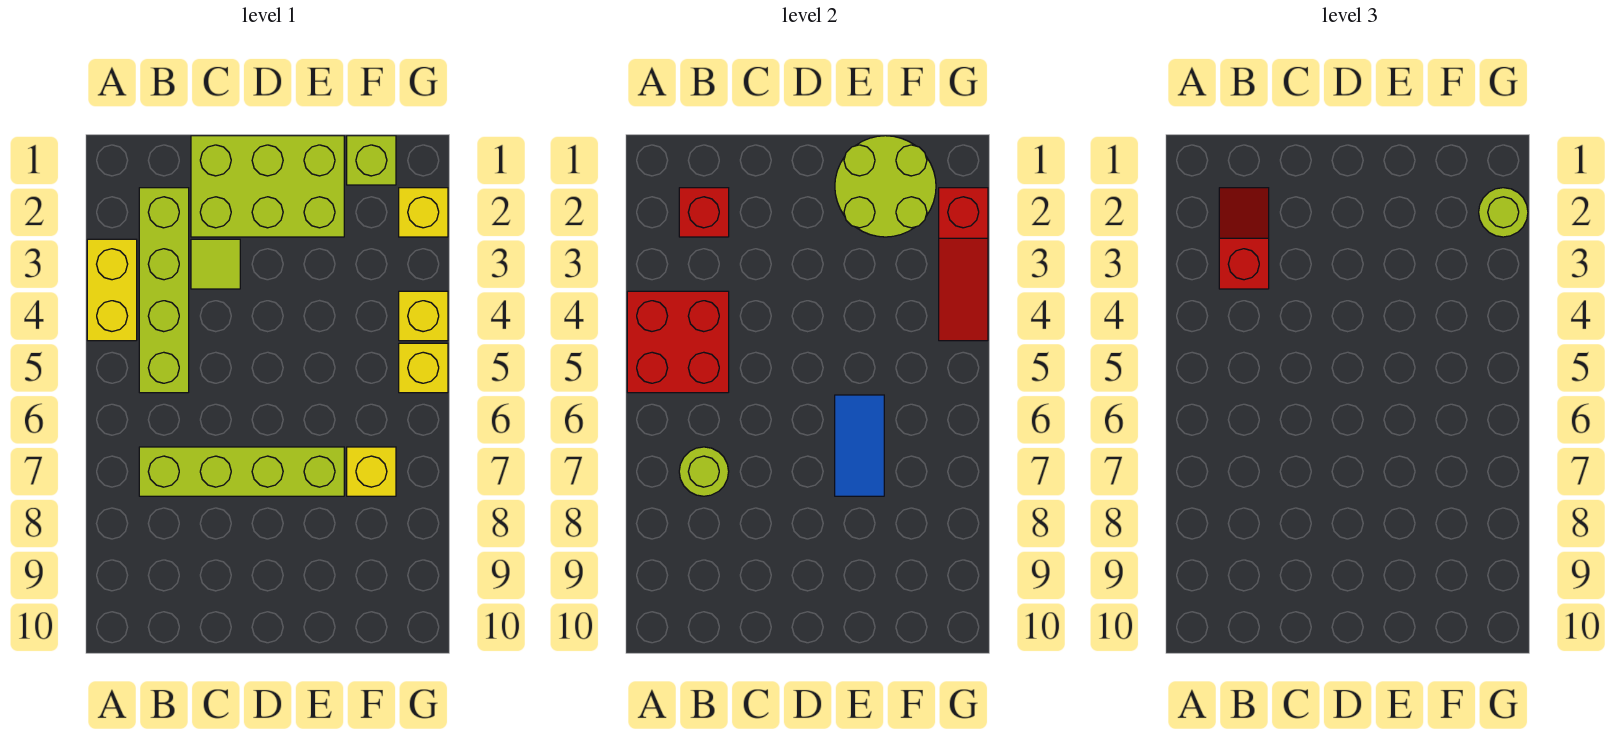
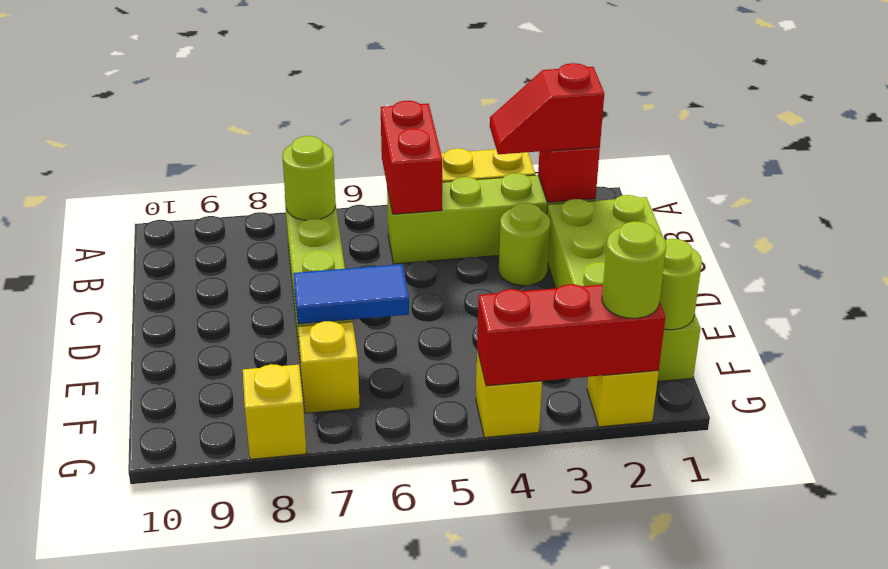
red 2x2 brick [627,291,729,393] -> red 1x2 brick [381,101,442,214]
red 1x2 slope [1219,188,1269,289] -> red 1x2 slope turned to [490,63,604,154]
lime 1x1 tile [191,239,240,289] -> lime 1x1 round brick [499,203,550,285]
lime 2x2 round brick [835,136,936,237] -> lime 1x1 round brick [660,239,702,330]
red 1x3 slope [939,188,988,341] -> red 1x3 brick [477,284,666,386]
yellow 1x1 brick [399,343,448,393] -> yellow 1x1 brick moved to [243,364,306,459]

